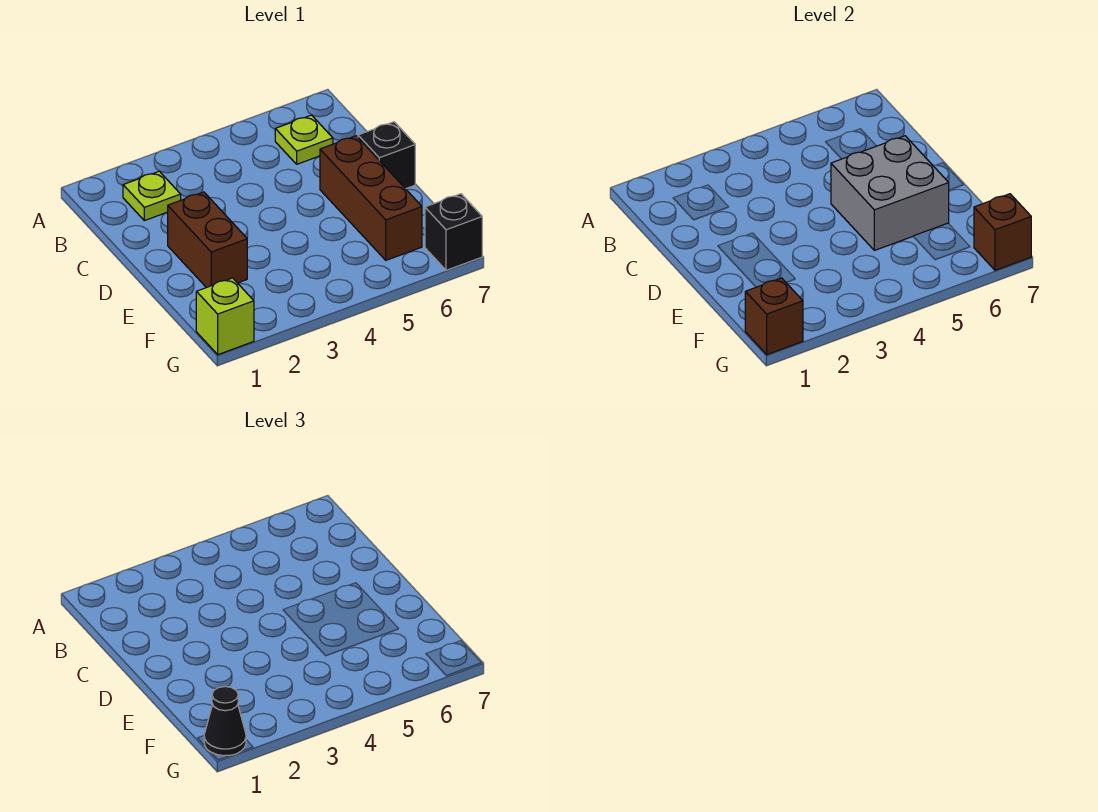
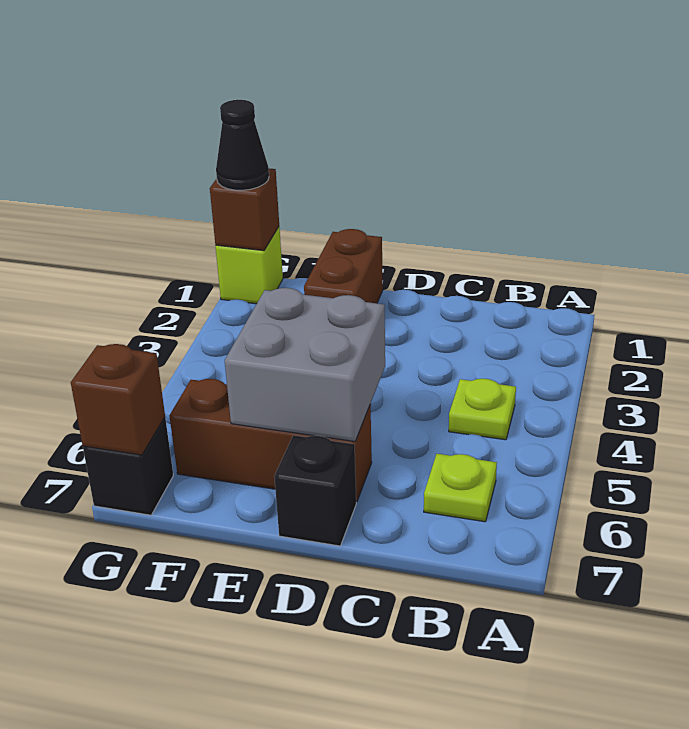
lime 1x1 plate [123,171,181,221] -> lime 1x1 plate moved to [449,379,516,440]
brown 1x2 brick [167,192,247,288] -> brown 1x2 brick turned to [304,229,383,303]

